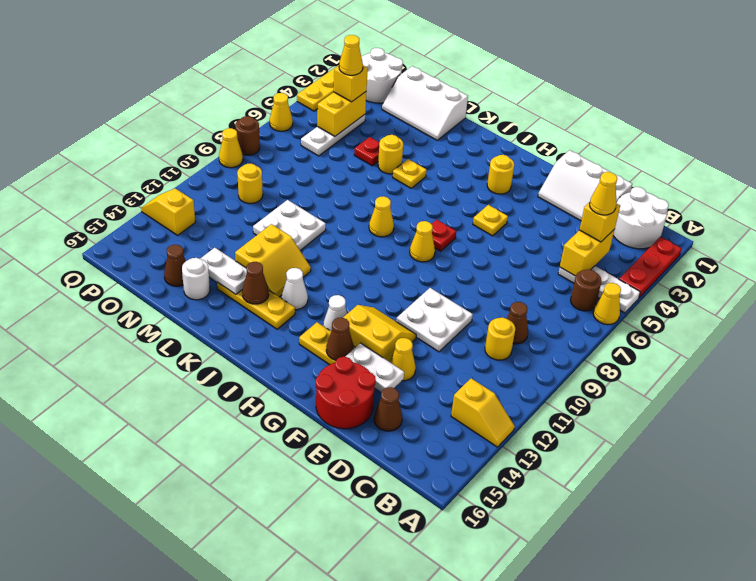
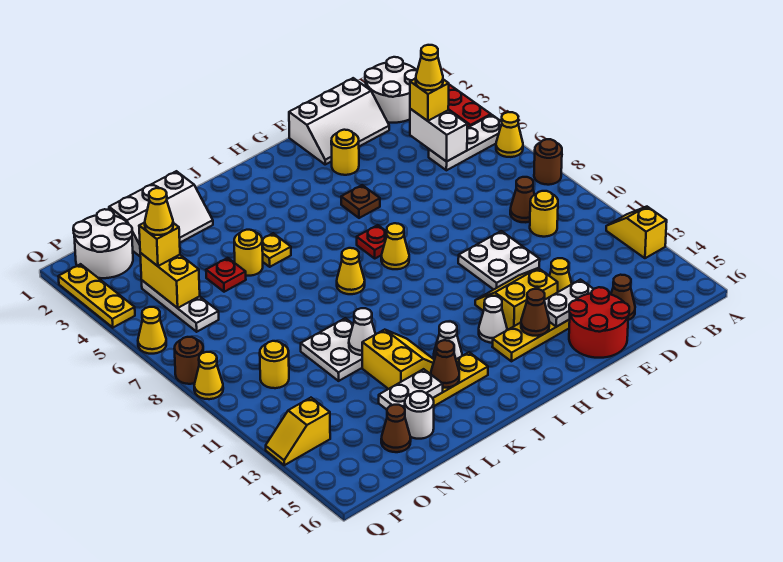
yellow 1x2 slope [451,378,515,447] -> yellow 1x2 slope turned to [606,207,667,258]
brown 1x1 round brick [571,269,602,311] -> brown 1x1 round brick moved to [534,139,562,185]
yellow 1x2 brick [560,229,615,276] -> white 1x2 brick [410,109,467,162]
yellow 1x1 plate [473,205,508,236] -> brown 1x1 plate [341,185,380,218]
yellow 1x1 round brick [487,155,514,194] -> yellow 1x1 round brick moved to [331,130,359,175]
none -> white 1x1 cone [349,308,376,355]

